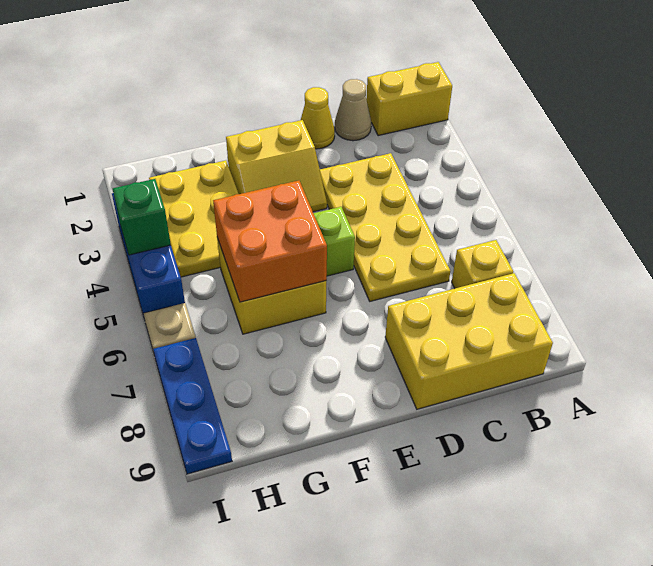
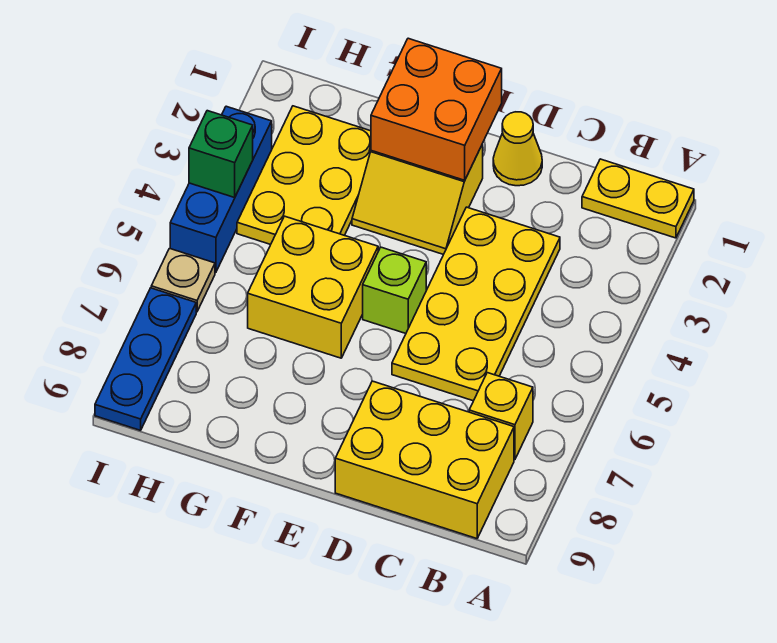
yellow 1x2 brick [366,62,452,136] -> yellow 1x2 plate [582,159,694,238]
tan 1x1 cone [335,79,371,141] -> none
orange 2x2 brick [213,181,327,302] -> orange 2x2 brick moved to [371,38,502,180]

